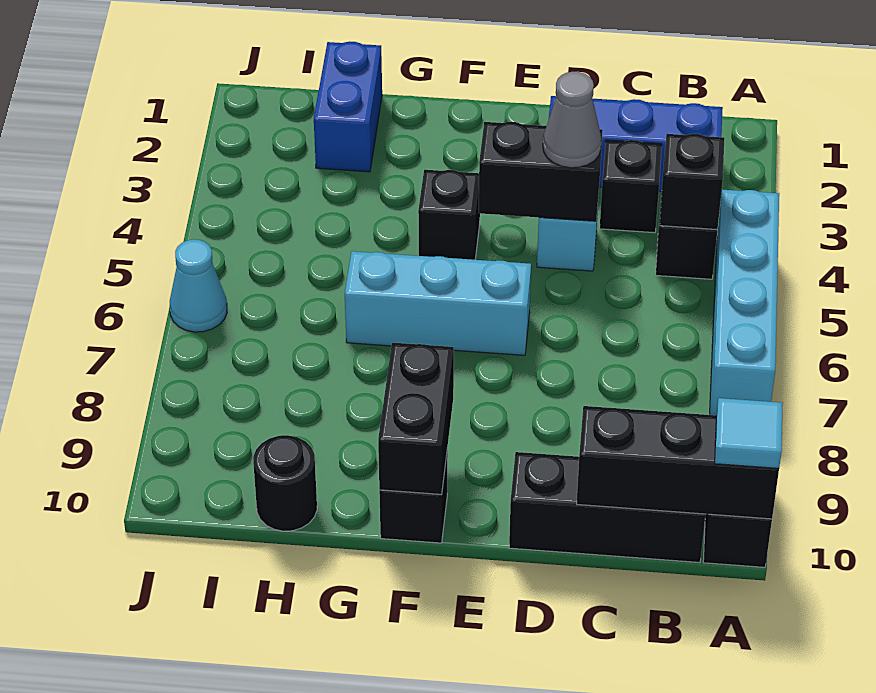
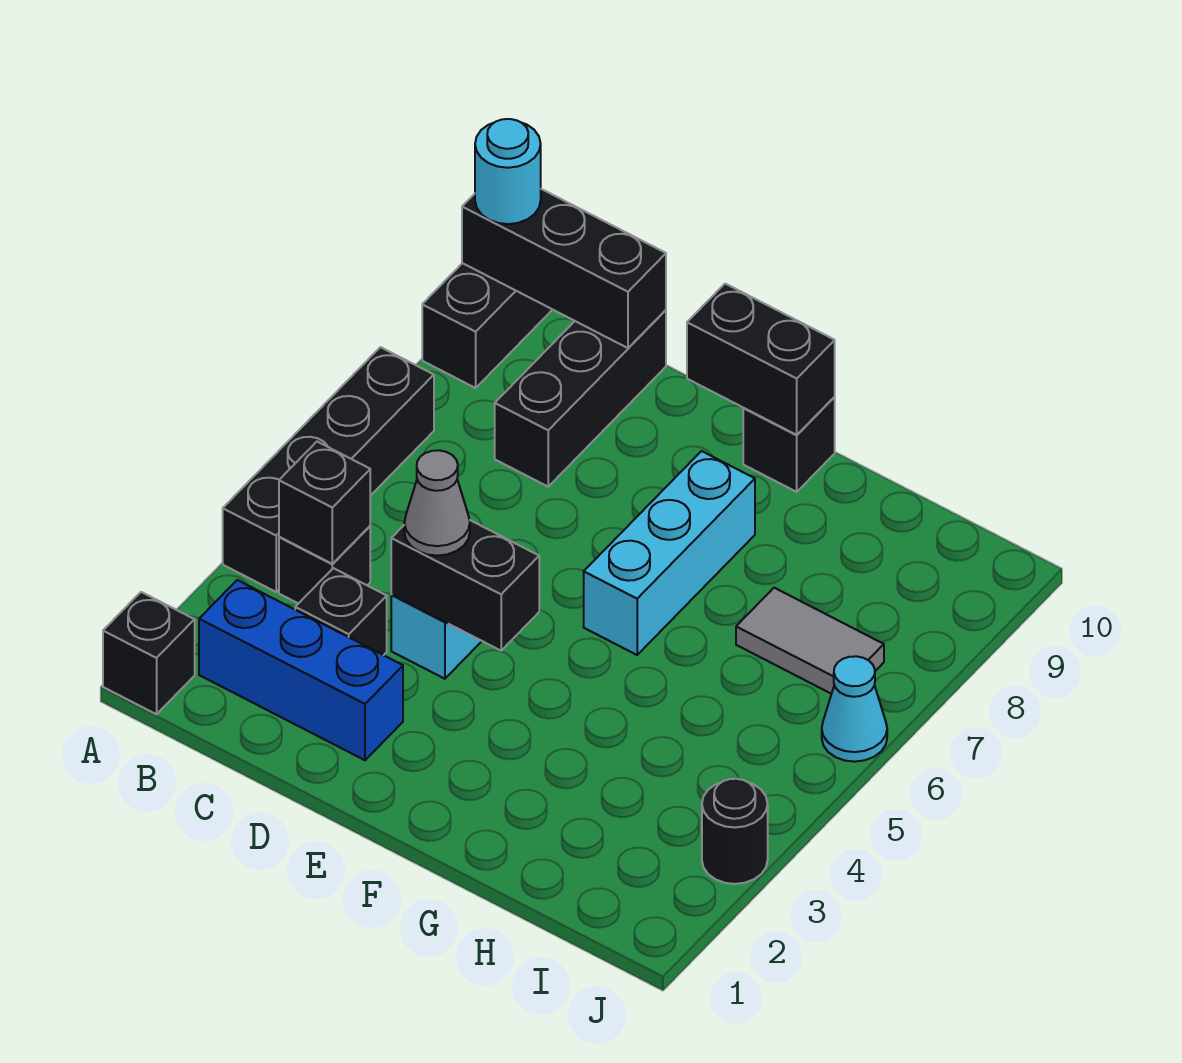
cyan 1x4 brick [710,190,779,415] -> black 1x4 brick [223,347,434,592]
cyan 1x1 tile [715,398,782,468] -> cyan 1x1 round brick [475,119,541,224]
black 1x3 brick [509,452,706,563] -> black 1x3 brick turned to [495,310,666,486]
cyan 1x3 brick [345,251,531,355] -> cyan 1x3 brick turned to [584,451,755,655]
black 1x1 brick [418,170,480,260] -> black 1x1 brick moved to [103,592,195,714]
black 1x2 brick [378,343,454,494] -> black 1x2 brick turned to [687,284,835,435]
blue 1x2 brick [314,42,382,172] -> none
none -> grey 1x2 tile [736,588,884,694]
black 1x1 round brick [253,435,317,531] -> black 1x1 round brick moved to [702,779,768,884]

